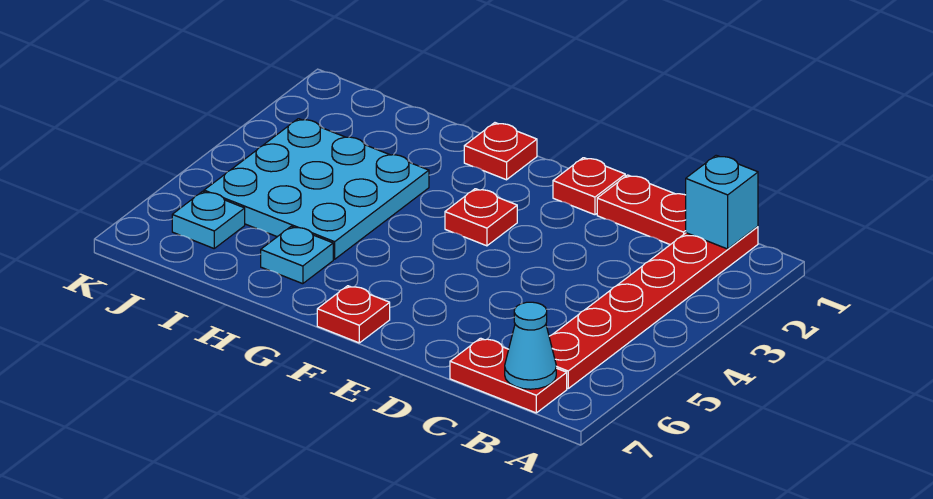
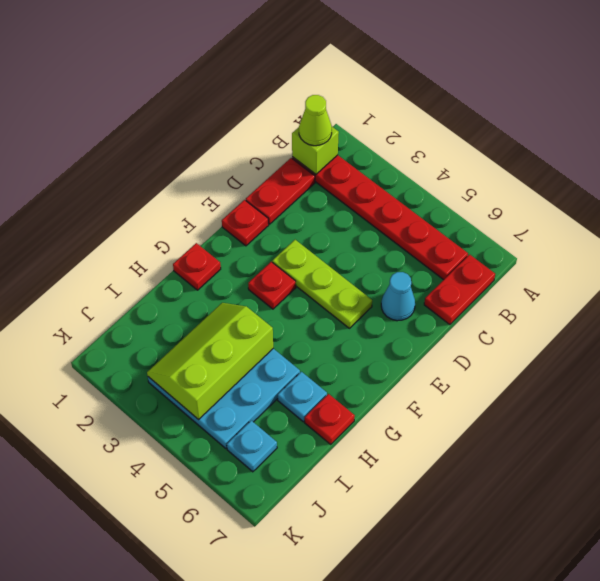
cyan 1x1 brick [686,155,758,249] -> lime 1x1 brick [292,127,339,174]
none -> lime 1x1 cone [299,95,332,146]
cyan 1x1 cone [505,302,556,389] -> cyan 1x1 cone moved to [381,272,415,321]
none -> lime 1x3 plate [272,240,372,328]
red 1x1 plate [317,286,390,343] -> red 1x1 plate moved to [305,394,355,444]
none -> lime 2x3 slope [147,303,273,420]

